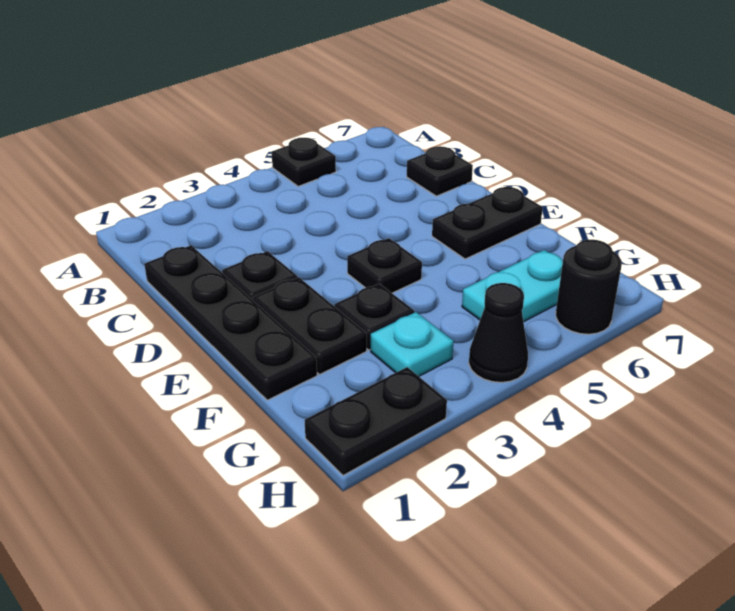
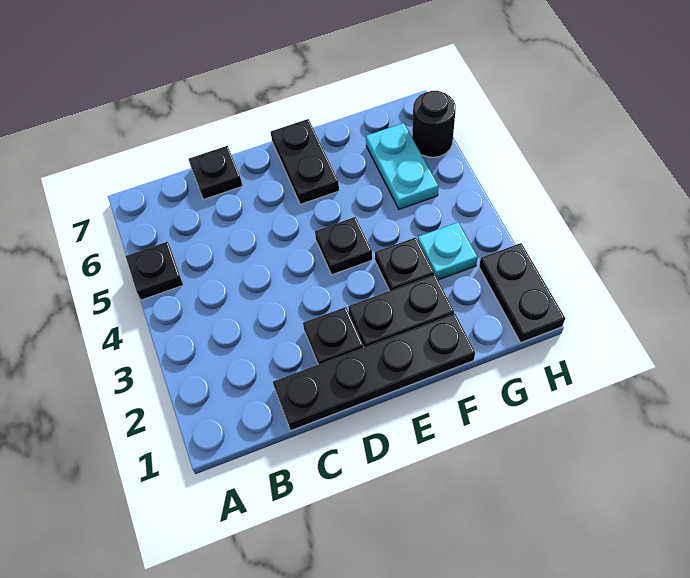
black 1x1 cone [469,283,528,382] -> none

